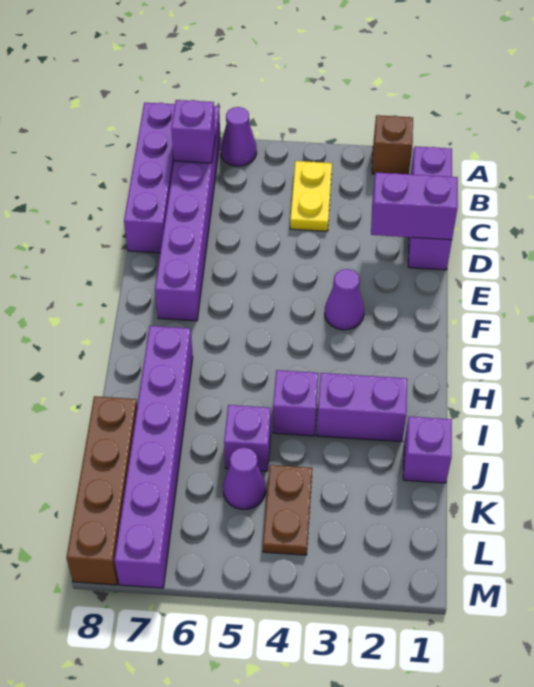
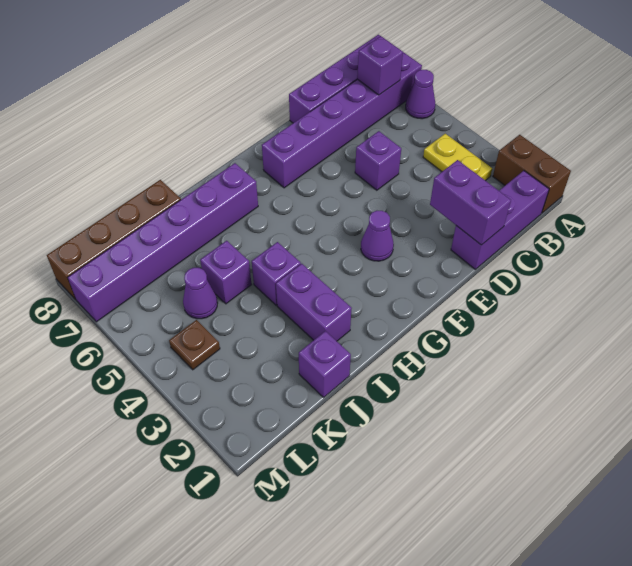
brown 1x1 brick [372,115,413,174] -> brown 1x2 brick [493,135,571,213]
yellow 1x2 plate [290,161,332,231] -> yellow 1x2 plate turned to [423,134,492,181]
none -> purple 1x1 brick [355,131,401,190]
brown 1x2 plate [263,465,312,555] -> brown 1x1 plate [169,320,220,370]

